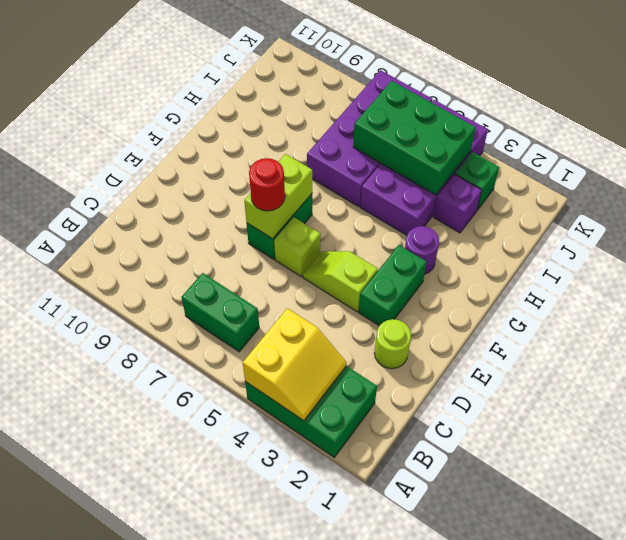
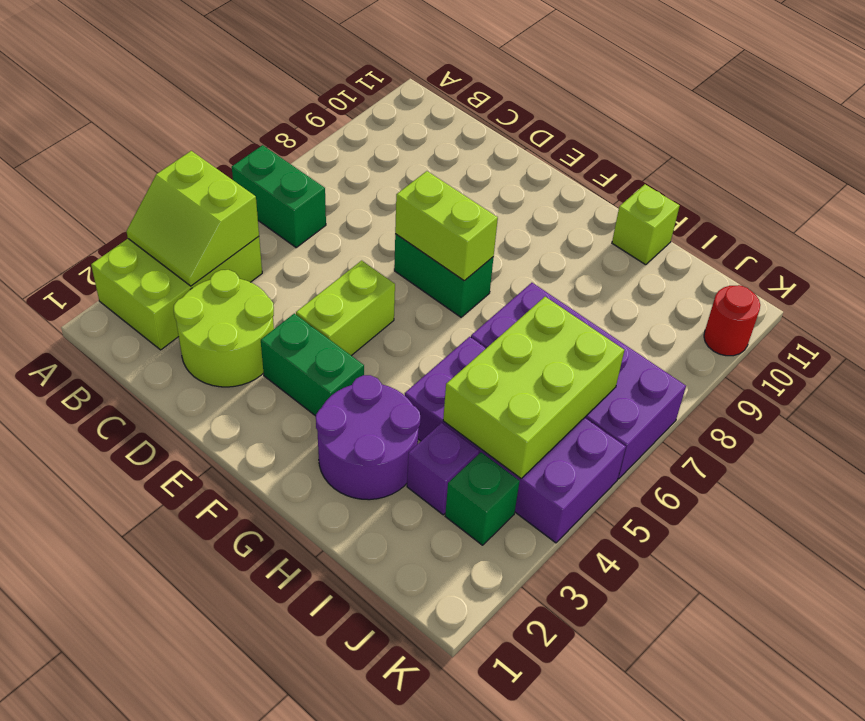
green 2x3 brick [245,366,377,457] -> lime 2x3 brick [91,236,262,350]
yellow 2x2 slope [243,308,347,421] -> lime 2x2 slope [127,151,259,286]
green 1x2 brick [181,273,259,352] -> green 1x2 brick turned to [232,145,326,247]
lime 1x1 round brick [374,319,411,369] -> lime 2x2 round brick [174,270,274,387]
lime 1x2 slope [303,251,378,312] -> lime 1x2 brick [296,261,395,356]
lime 1x1 brick [274,217,320,276] -> lime 1x1 brick moved to [612,184,680,265]
red 1x1 round brick [249,158,285,211] -> red 1x1 round brick moved to [704,285,760,356]
purple 1x1 round brick [405,226,439,274] -> purple 2x2 round brick [316,375,420,500]
green 2x3 brick [353,81,476,195] -> lime 2x3 brick [443,297,624,478]

